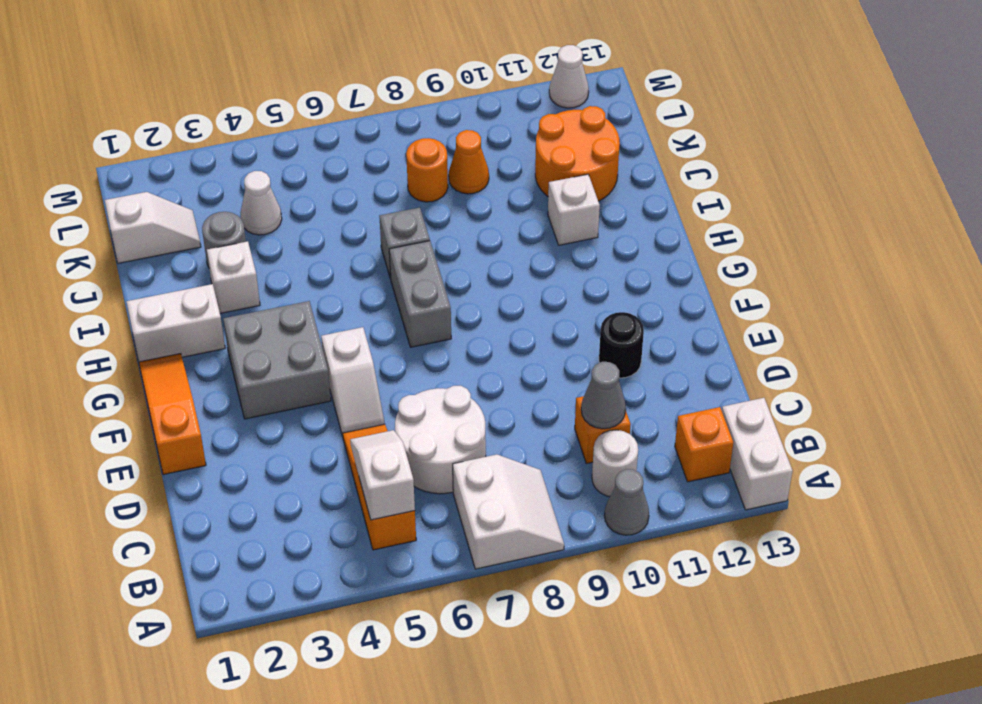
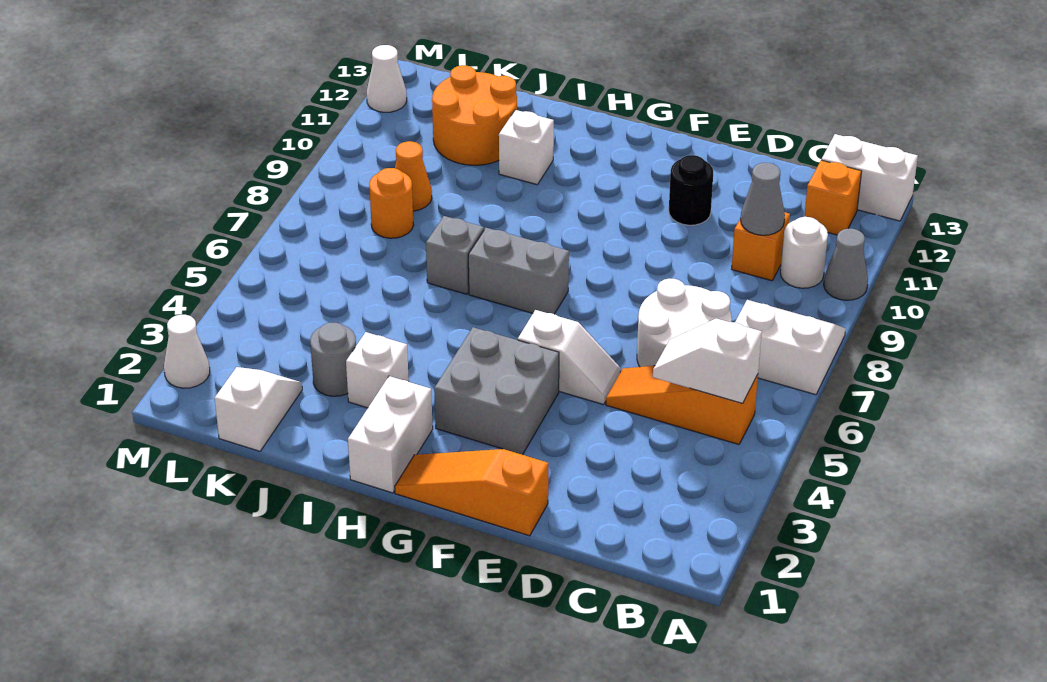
white 1x1 cone [240,171,282,235] -> white 1x1 cone moved to [164,315,210,388]

